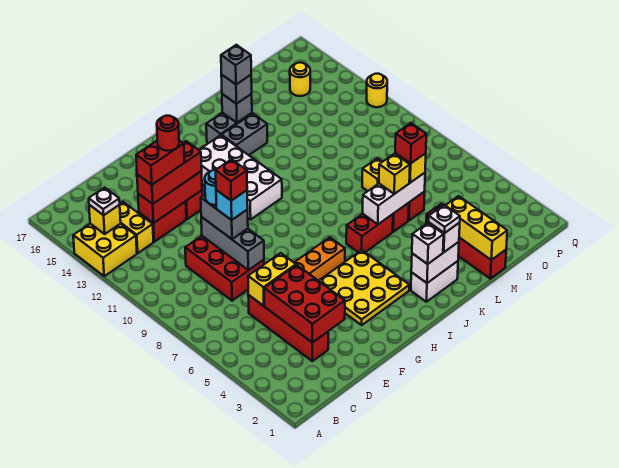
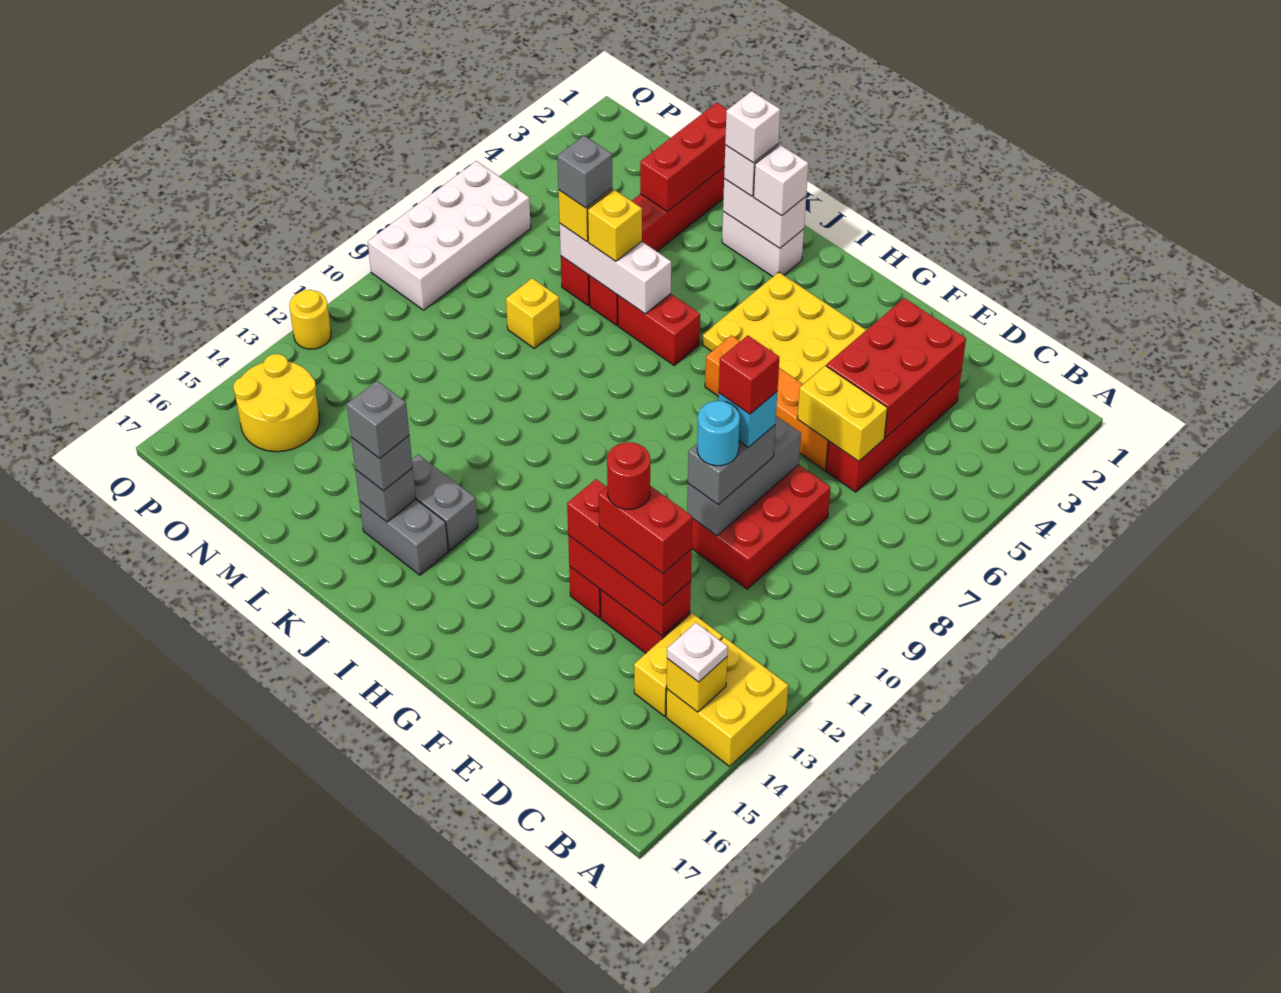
white 2x4 brick [199,135,282,220] -> white 2x4 brick moved to [368,161,531,310]
white 1x1 plate [429,205,460,233] -> white 1x1 brick [725,91,780,163]
yellow 1x3 brick [445,196,507,260] -> red 1x3 brick [640,103,728,211]
red 1x1 brick [395,123,426,163] -> grey 1x1 brick [557,136,612,208]
yellow 1x1 round brick [290,63,310,96] -> yellow 2x2 round brick [233,354,319,452]

